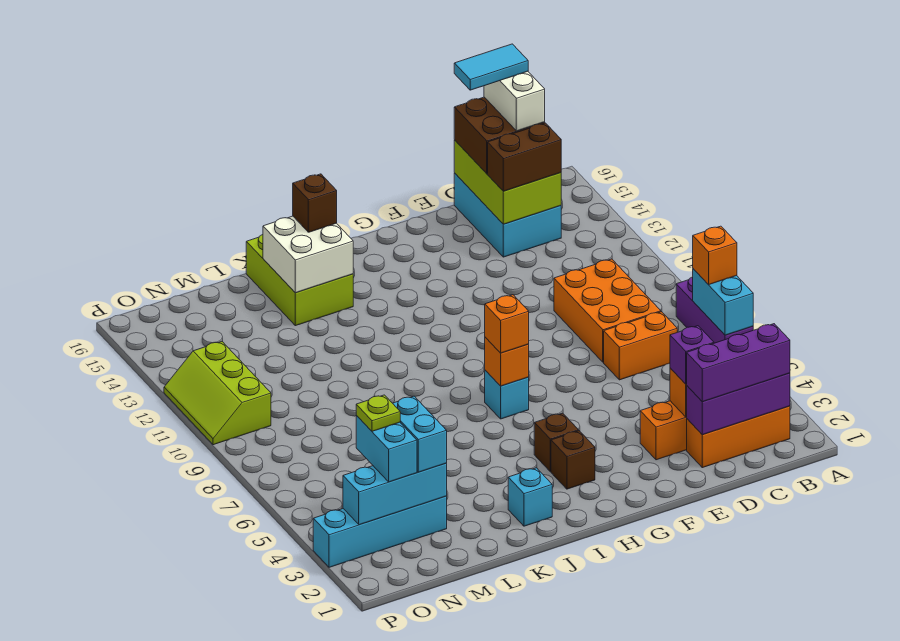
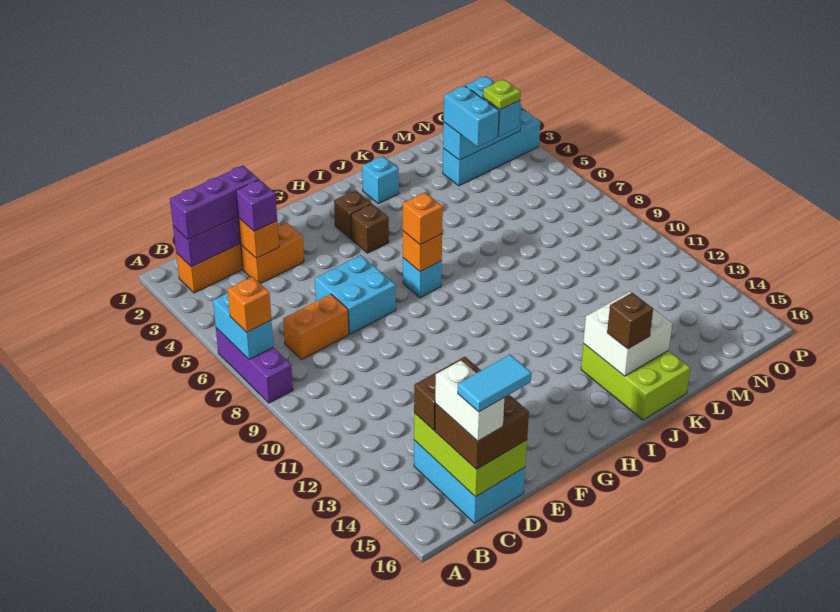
orange 2x3 brick [554,259,661,362] -> none
none -> cyan 2x2 brick [315,255,396,334]
lime 2x3 slope [164,342,271,445] -> none

